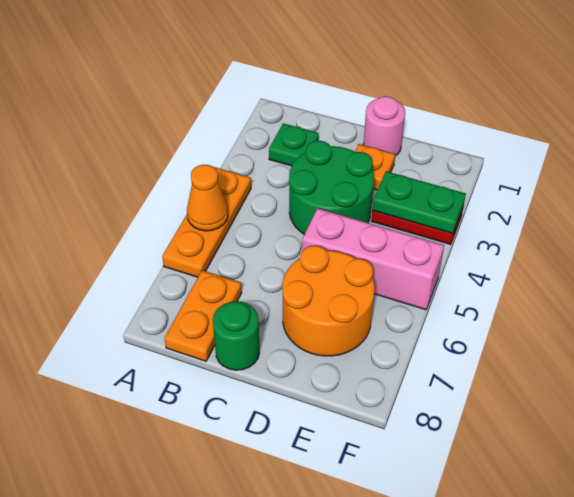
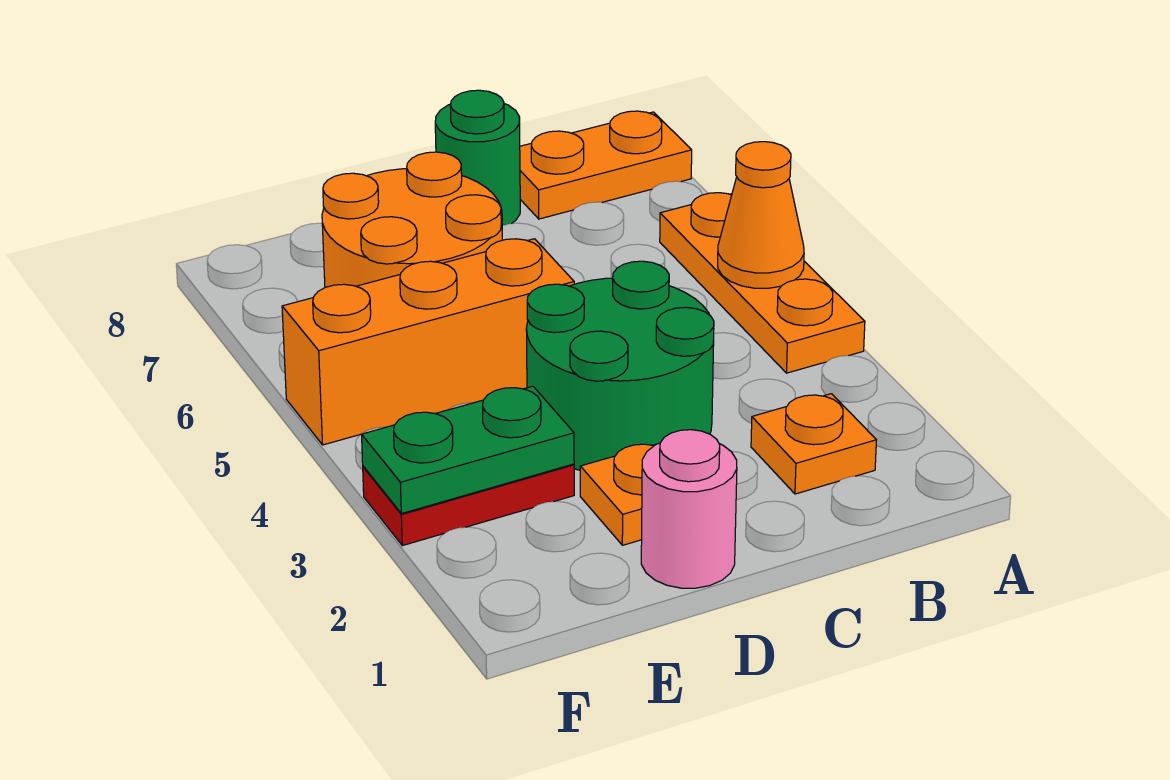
green 1x1 plate [269,123,319,166] -> orange 1x1 plate [751,394,876,494]
orange 1x2 plate [165,271,242,361] -> orange 1x2 plate turned to [520,111,692,219]
pink 1x3 brick [302,208,444,310] -> orange 1x3 brick [282,239,574,445]

